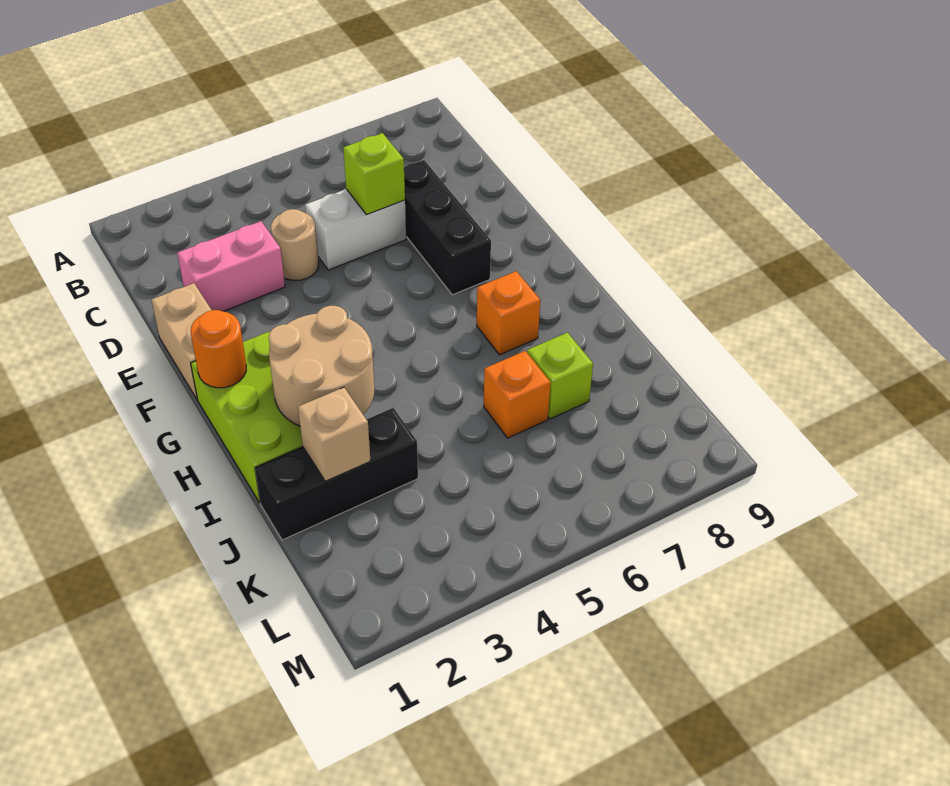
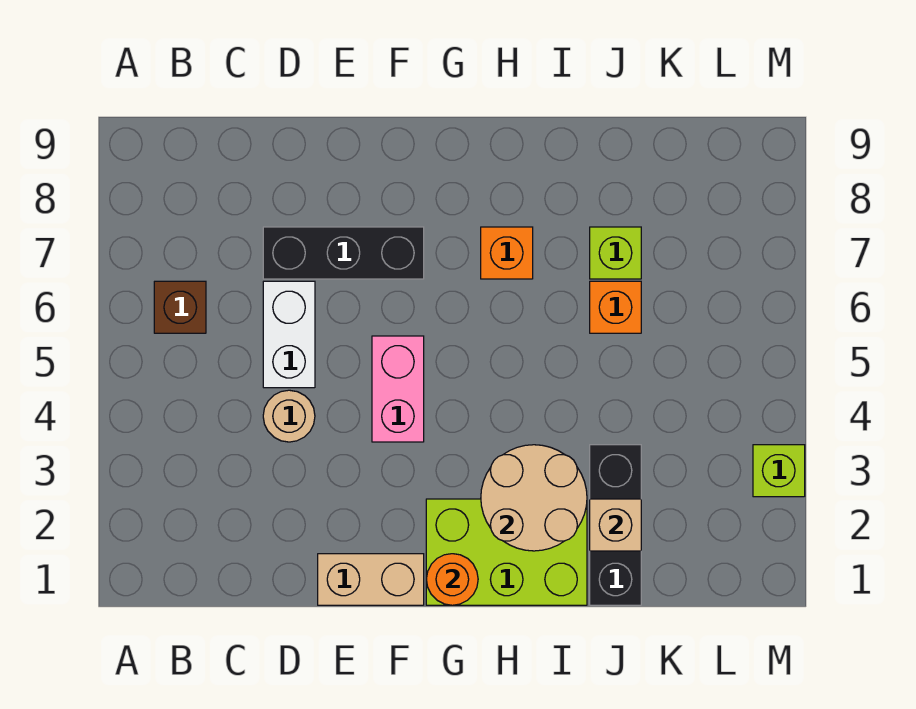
none -> brown 1x1 brick [154,281,206,333]
pink 1x2 brick [177,221,285,311] -> pink 1x2 brick moved to [372,336,424,442]
lime 1x1 brick [343,133,405,215] -> lime 1x1 brick moved to [753,445,805,497]

